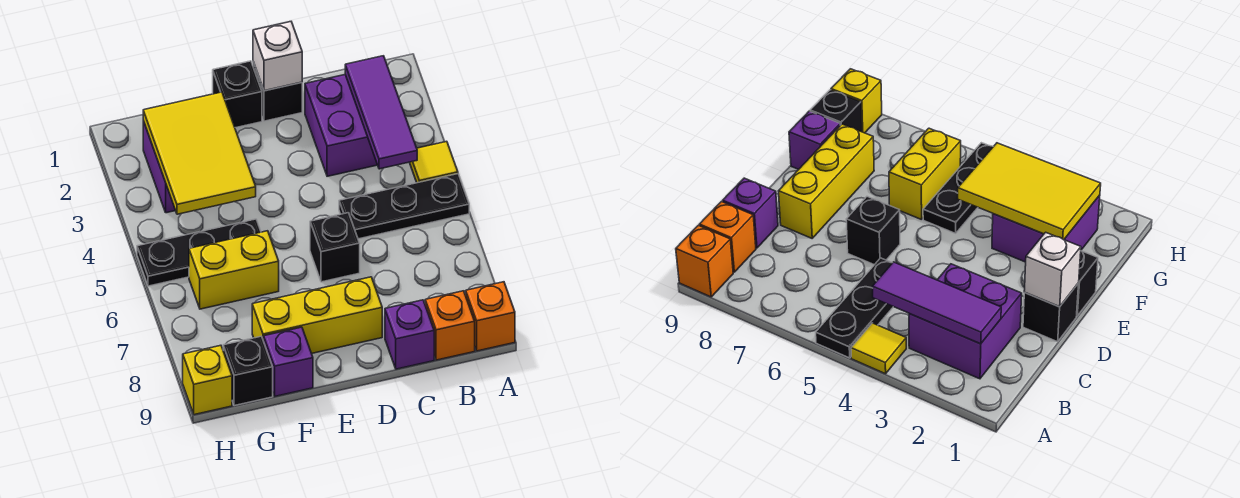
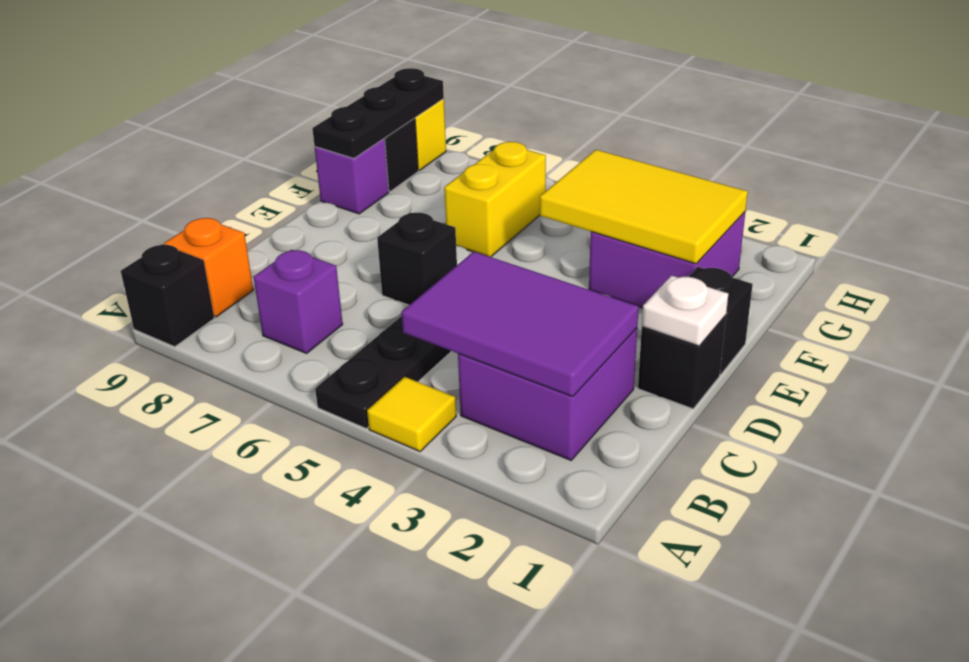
orange 1x1 brick [466,282,515,351] -> black 1x1 brick [121,244,214,347]
purple 1x3 tile [345,56,417,169] -> purple 2x3 tile [402,252,638,397]
purple 1x1 brick [385,300,434,369] -> purple 1x1 brick moved to [254,250,343,353]
white 1x1 brick [253,22,302,91] -> white 1x1 plate [642,276,728,346]
yellow 1x3 brick [252,277,382,354] -> none
black 1x3 plate [137,219,261,286] -> black 1x3 plate moved to [312,68,444,158]

